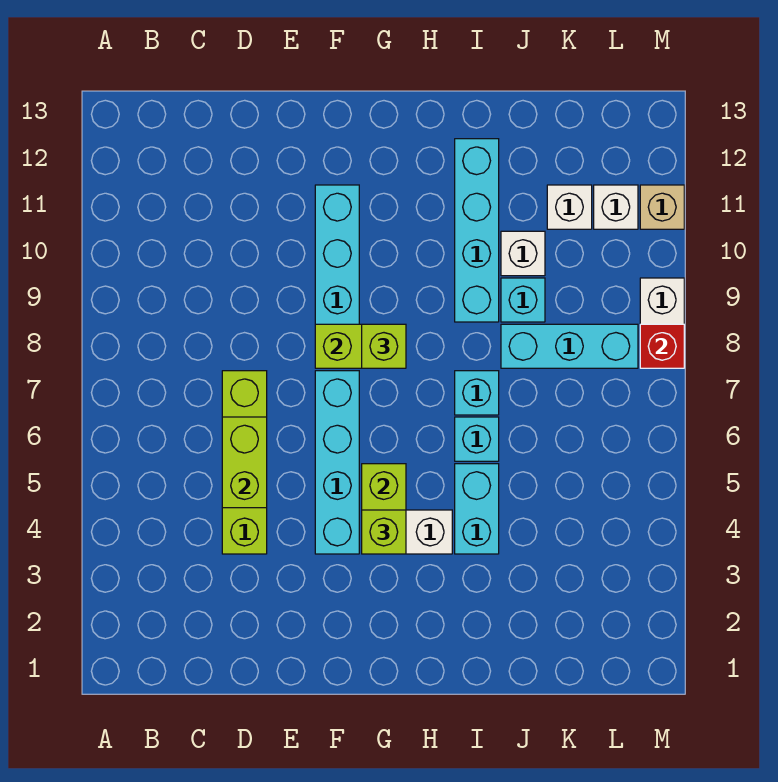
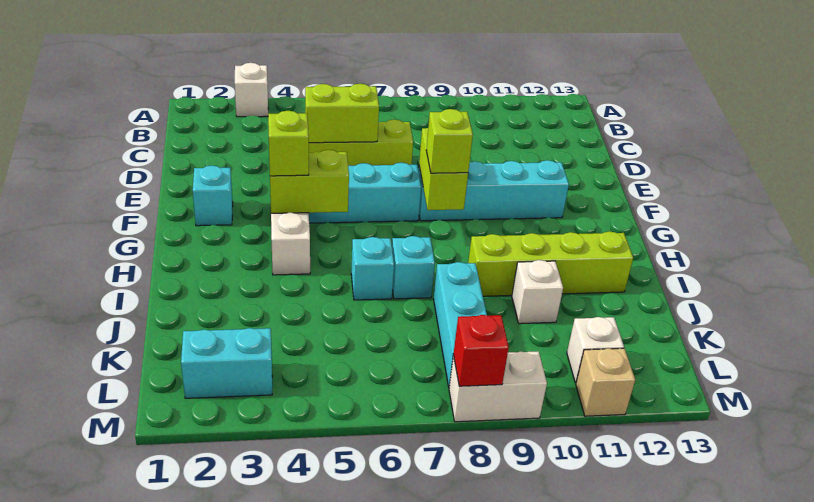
cyan 1x2 brick [455,464,499,554] -> cyan 1x2 brick moved to [181,328,272,398]
cyan 1x4 brick [455,139,499,322] -> lime 1x4 brick [468,231,633,296]
cyan 1x1 brick [501,278,545,322] -> cyan 1x1 brick moved to [193,165,233,226]
white 1x1 brick [547,185,592,229] -> white 1x1 brick moved to [235,63,268,117]

